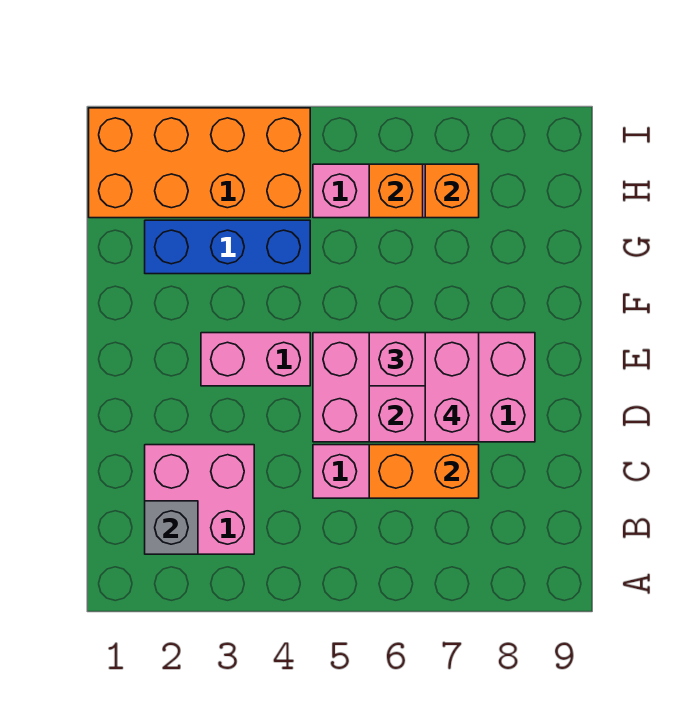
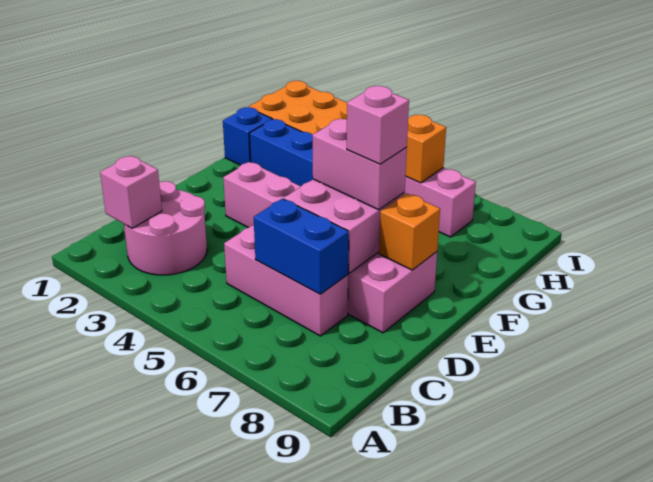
pink 2x2 brick [145,445,254,554] -> pink 2x2 round brick [124,181,207,275]
grey 1x1 brick [145,501,198,554] -> pink 1x1 brick [100,156,162,228]
orange 1x2 brick [369,445,479,498] -> blue 1x2 brick [254,199,349,294]
pink 1x2 brick [425,333,479,442] -> pink 1x1 brick [347,86,409,164]
none -> blue 1x1 brick [223,107,272,165]
orange 1x1 brick [425,164,479,218] -> orange 1x1 brick moved to [379,193,440,270]

